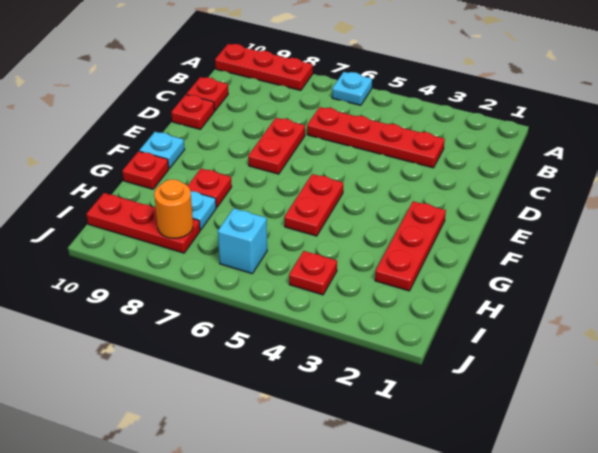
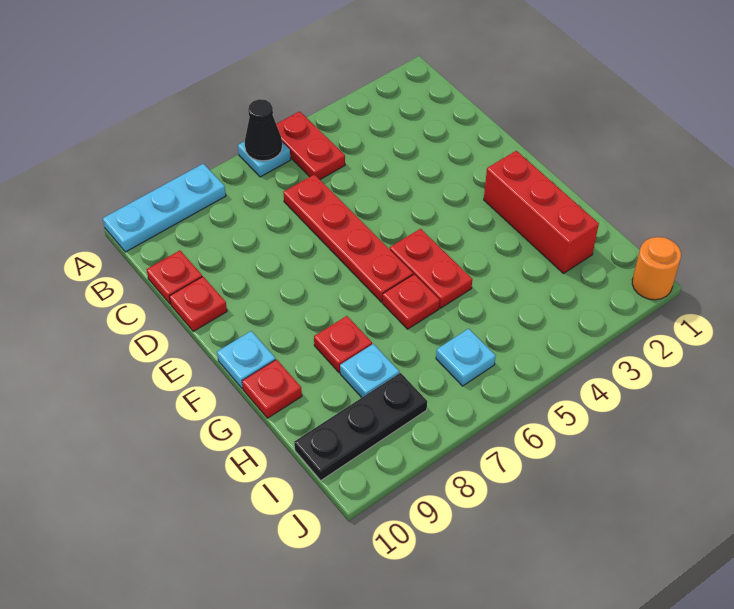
none -> black 1x1 cone [245,99,282,161]
red 1x3 plate [215,44,313,90] -> cyan 1x3 plate [103,164,226,252]
red 1x4 plate [307,107,445,168] -> red 1x4 plate turned to [283,174,413,302]
red 1x2 plate [248,118,305,174] -> red 1x2 plate moved to [276,111,345,180]
red 1x3 plate [375,201,446,291] -> red 1x3 brick [484,151,599,273]
red 1x1 plate [289,251,337,295] -> red 1x1 plate moved to [382,274,440,329]
cyan 1x1 brick [218,208,267,274] -> cyan 1x1 plate [436,329,496,386]
red 1x3 plate [86,193,200,253] -> black 1x3 plate [294,373,427,480]
orange 1x1 round brick [154,179,193,238] -> orange 1x1 round brick moved to [632,237,681,300]

